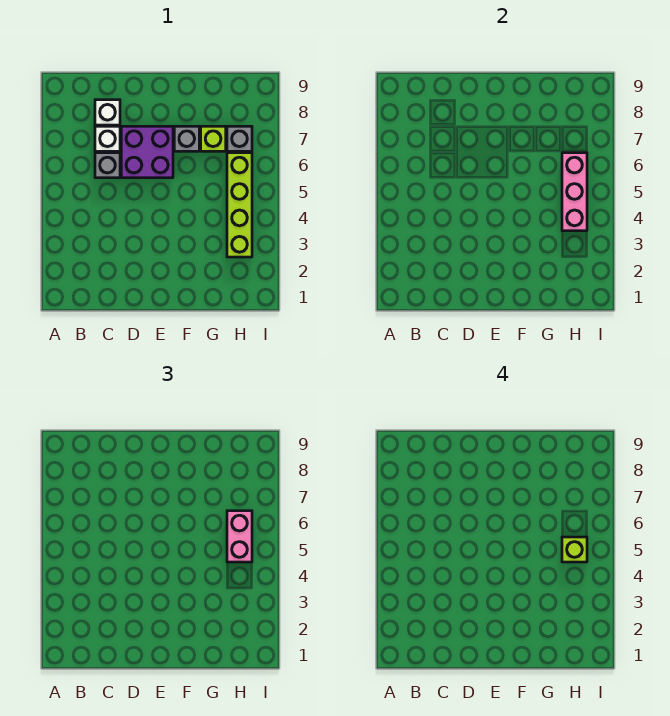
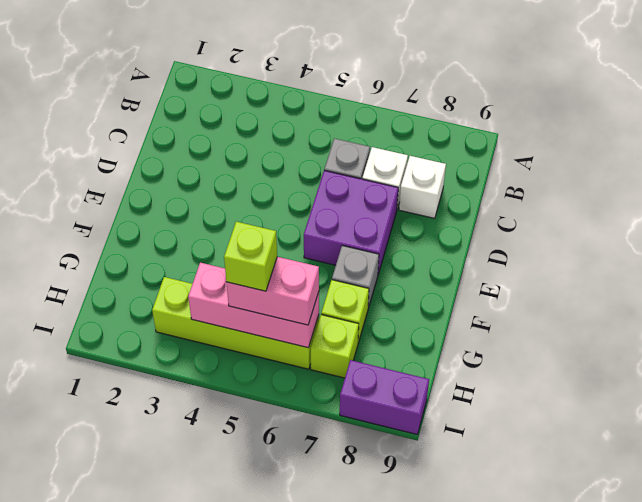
grey 1x1 brick [227,126,252,151] -> lime 1x1 brick [311,315,359,378]
none -> purple 1x2 brick [340,360,429,434]

